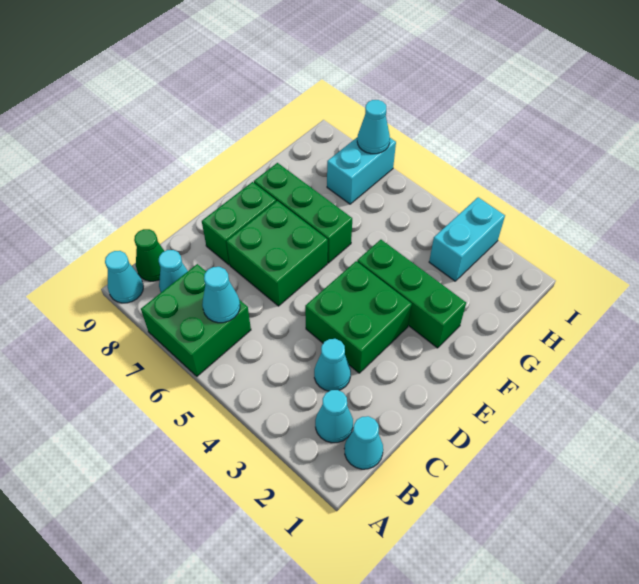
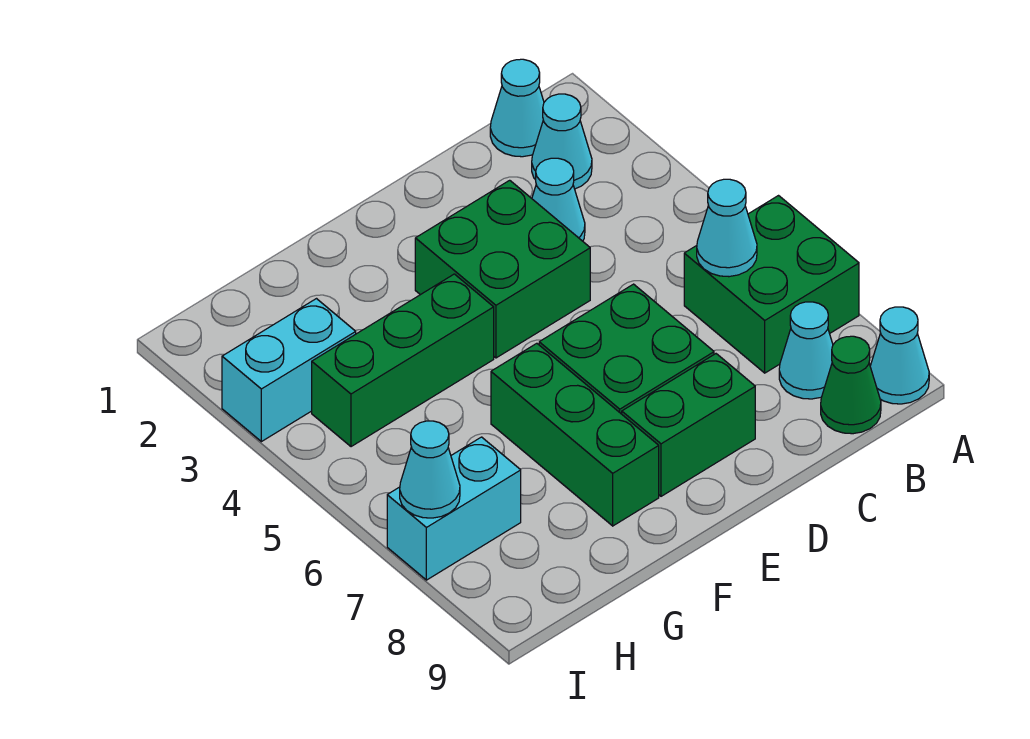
green 1x3 brick [357,240,466,348] -> green 1x3 brick turned to [312,274,494,447]

